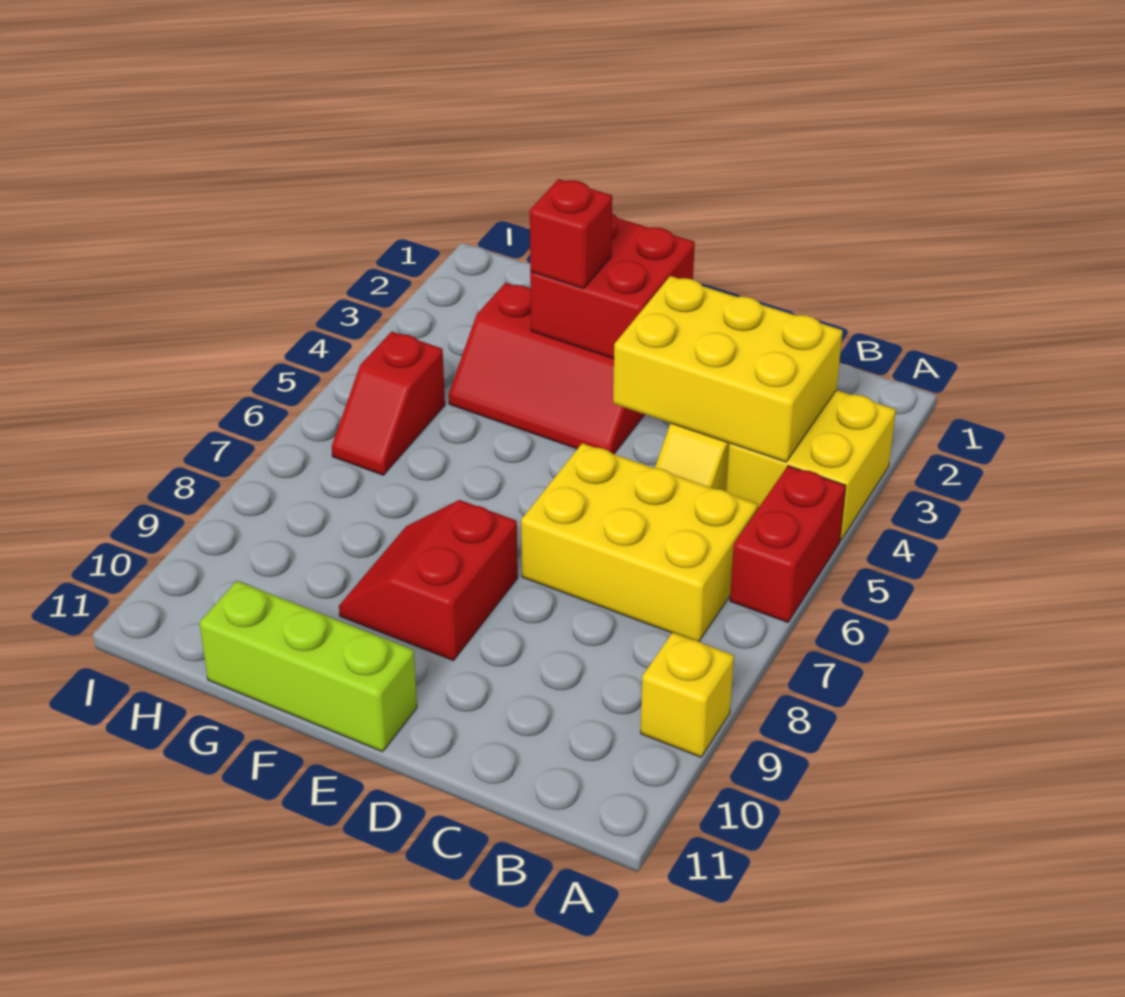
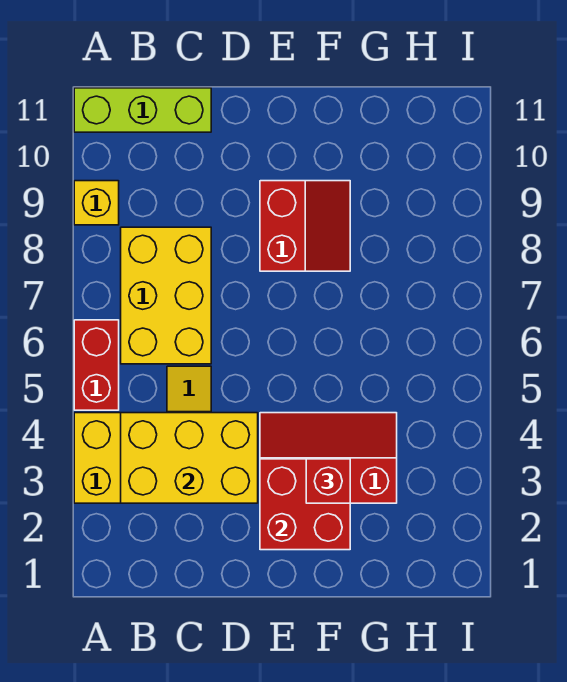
yellow 2x3 brick [521,443,758,641] -> yellow 2x3 brick turned to [121,227,211,364]
lime 1x3 brick [200,581,417,752] -> lime 1x3 brick moved to [74,88,211,132]
red 1x2 slope [332,332,445,475] -> none

